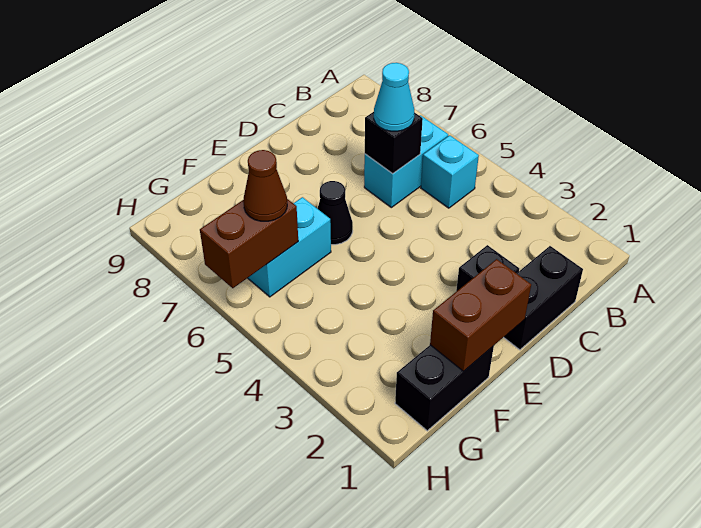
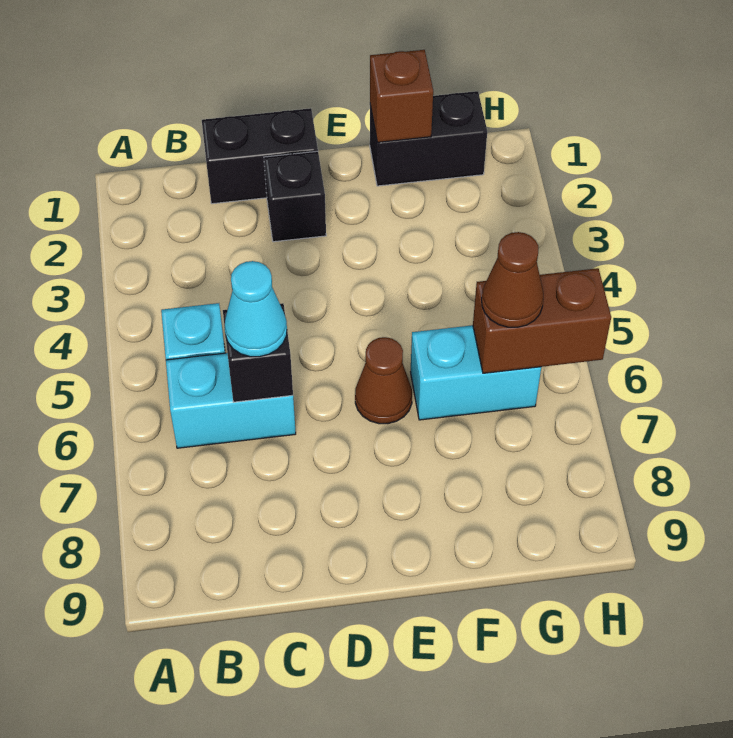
brown 1x2 brick [430,259,531,371] -> brown 1x1 brick [370,50,433,142]
black 1x1 cone [317,181,353,245] -> brown 1x1 cone [355,337,412,424]

